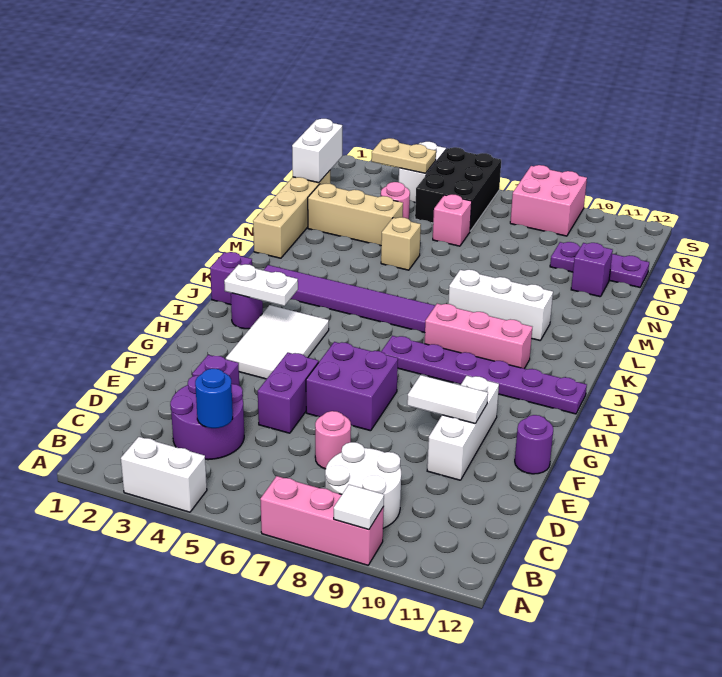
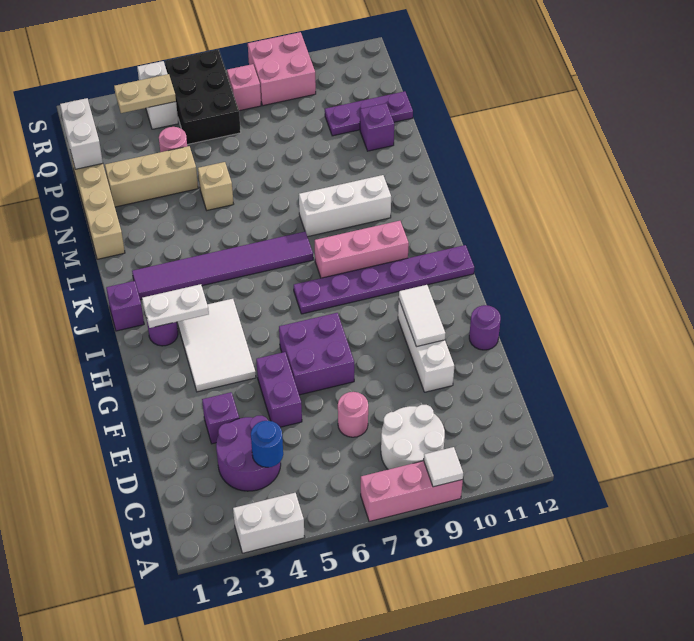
white 1x2 tile [407,375,488,423] -> white 1x2 tile turned to [399,285,445,347]
pink 1x1 brick [433,194,472,246] -> pink 1x1 brick moved to [227,64,261,111]

